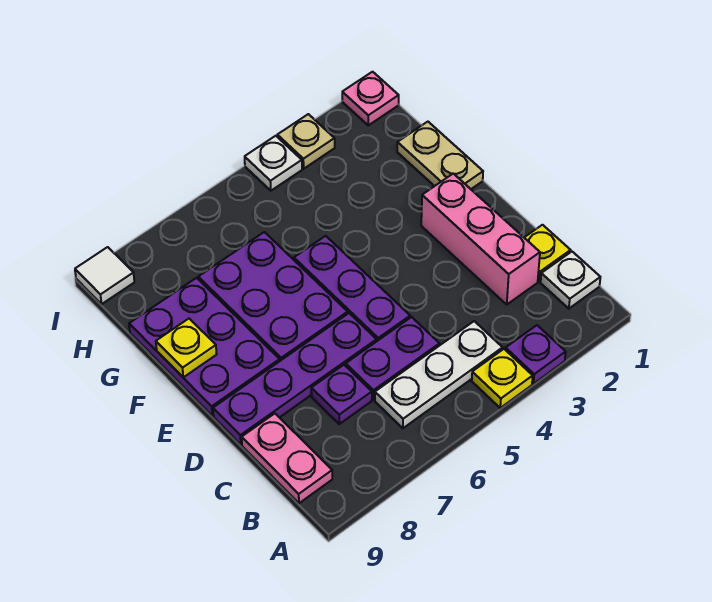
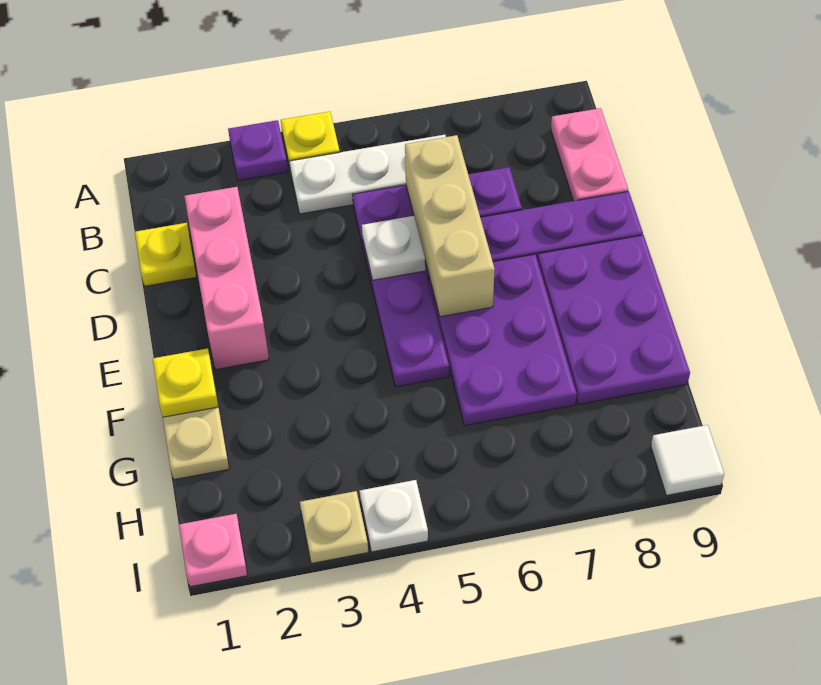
white 1x1 plate [541,252,600,309] -> white 1x1 plate moved to [362,216,425,280]
none -> tan 1x3 brick [405,135,495,317]
yellow 1x1 plate [156,319,217,377] -> yellow 1x1 plate moved to [153,349,218,417]

